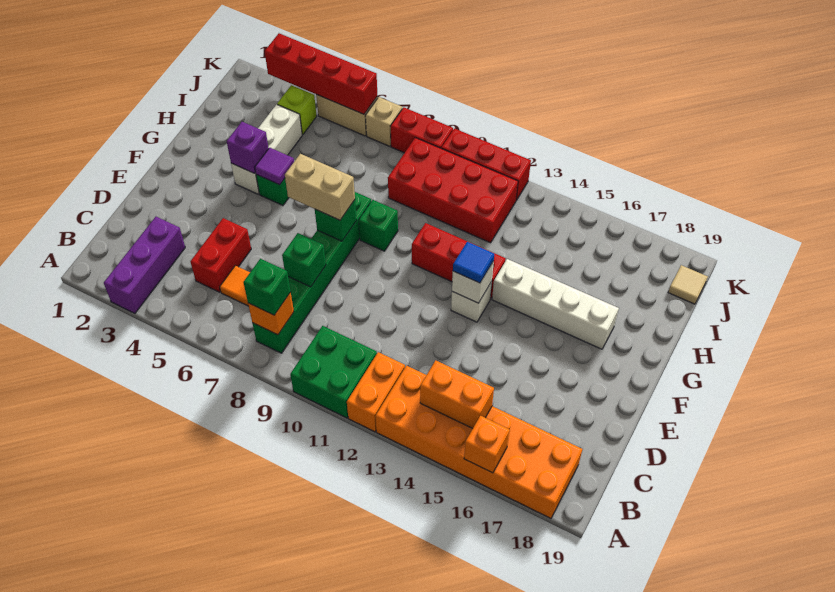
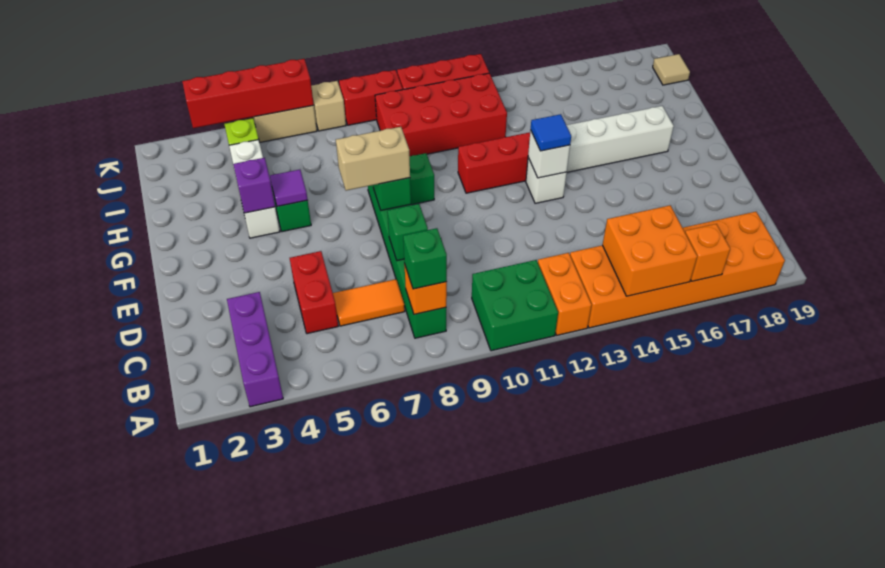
orange 1x2 brick [420,360,494,428] -> orange 2x2 brick [603,205,697,296]

